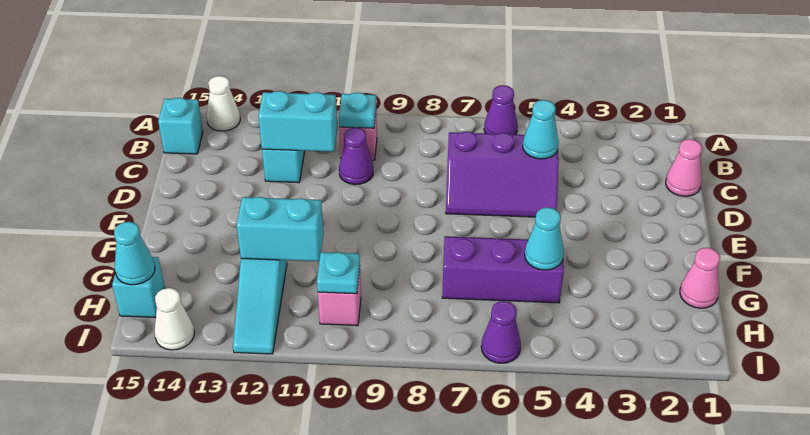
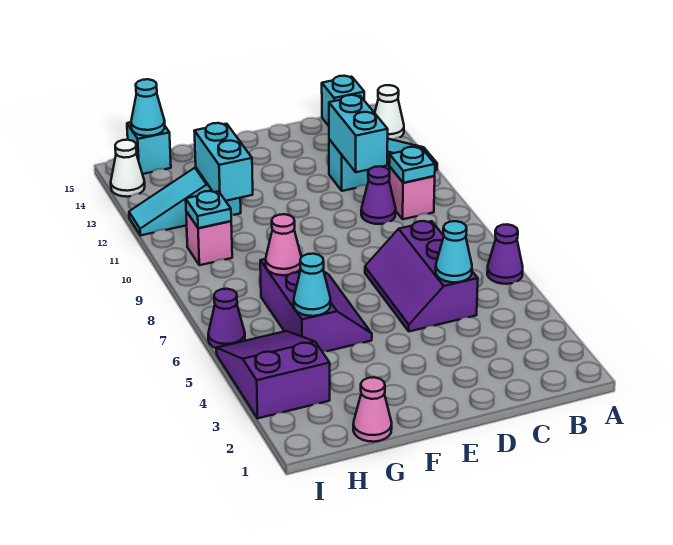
pink 1x1 cone [666,139,702,196] -> pink 1x1 cone moved to [266,214,302,275]
none -> purple 2x3 slope [216,331,330,418]

